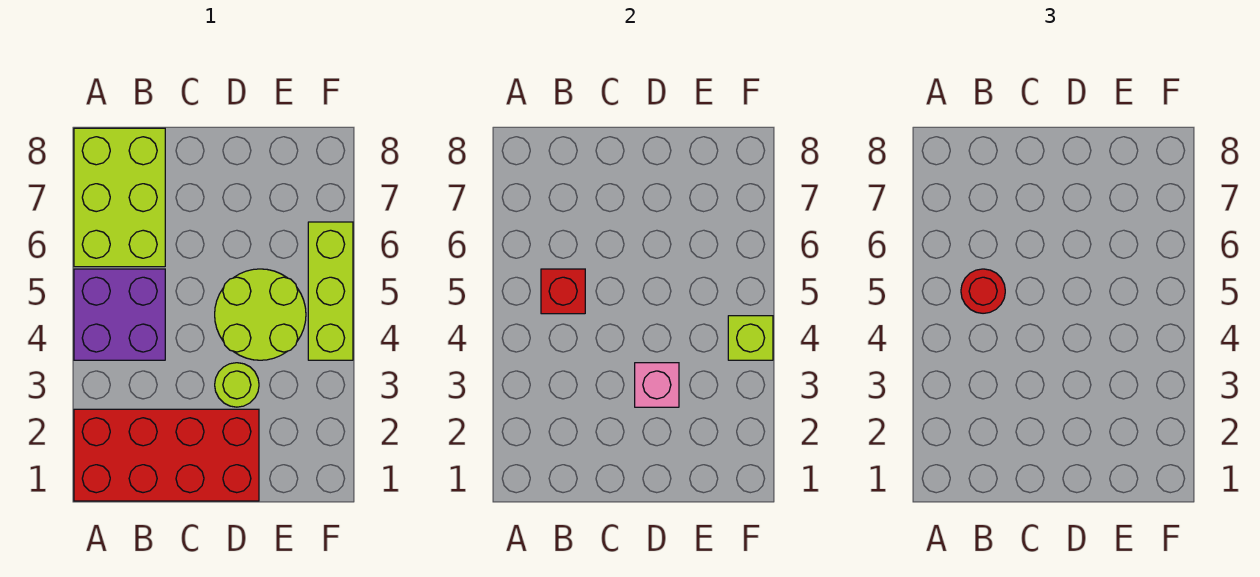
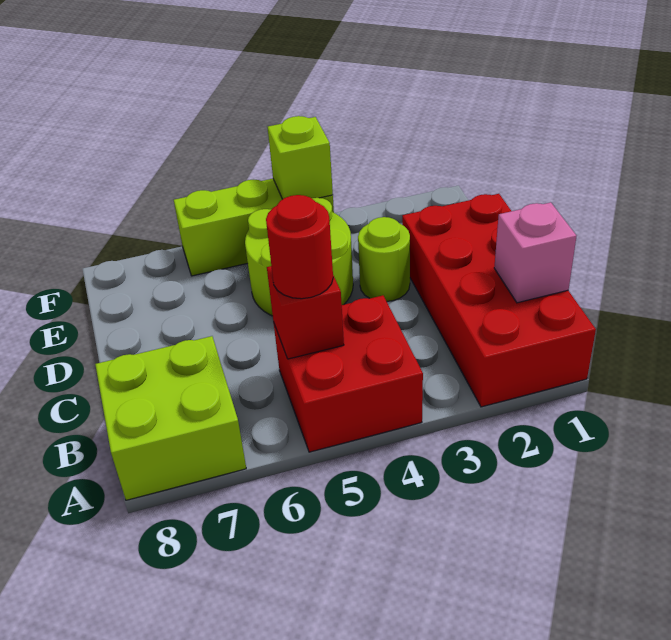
purple 2x2 brick [74,269,165,360] -> red 2x2 brick [274,295,423,452]
lime 2x3 brick [74,128,165,267] -> lime 2x2 brick [95,336,246,500]
pink 1x1 brick [635,363,679,407] -> pink 1x1 brick moved to [494,202,576,303]

